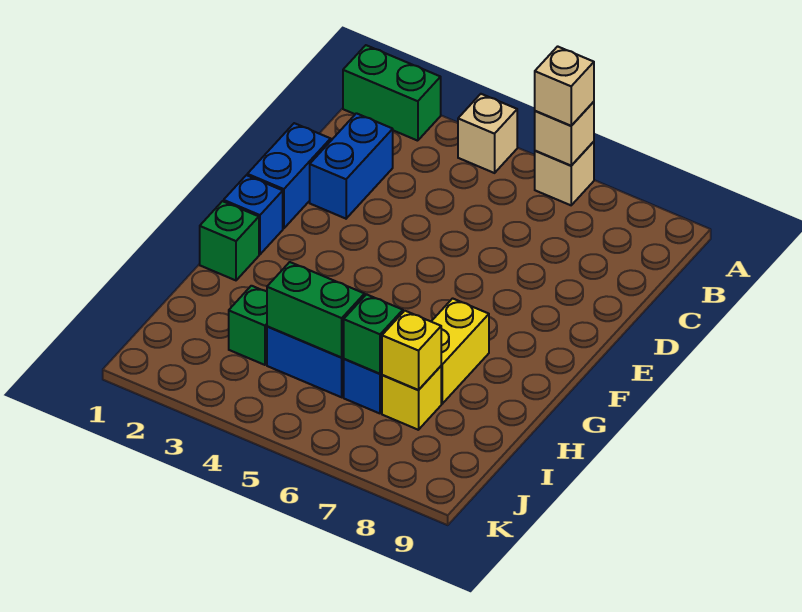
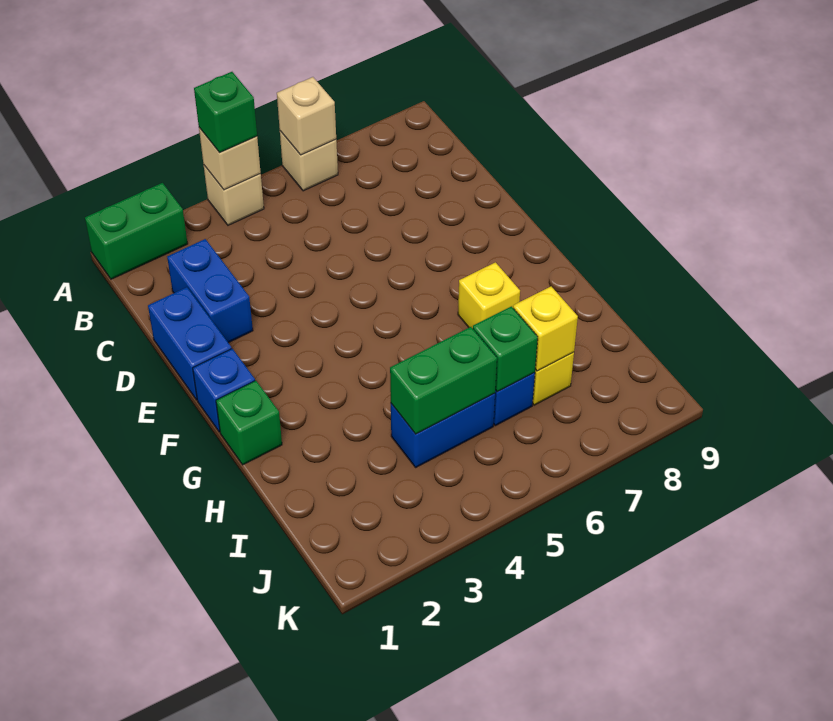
tan 1x1 brick [535,46,594,126] -> tan 1x1 brick moved to [199,128,261,190]
yellow 1x2 brick [431,298,489,404] -> yellow 1x1 brick [458,262,520,328]
green 1x1 brick [229,286,267,365] -> green 1x1 brick moved to [194,72,257,153]

